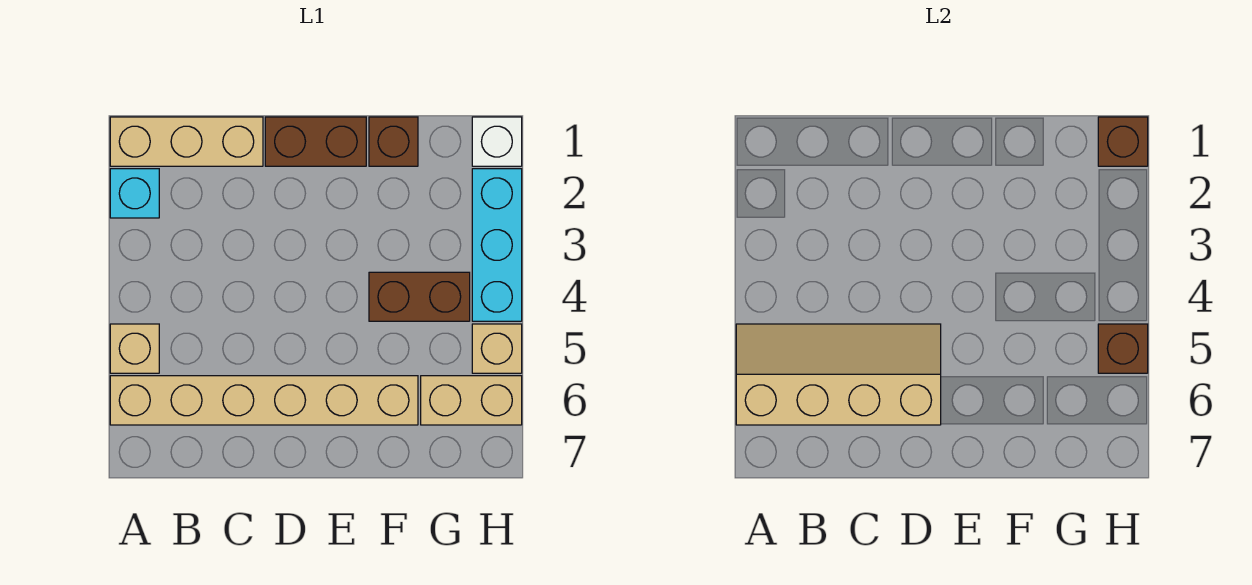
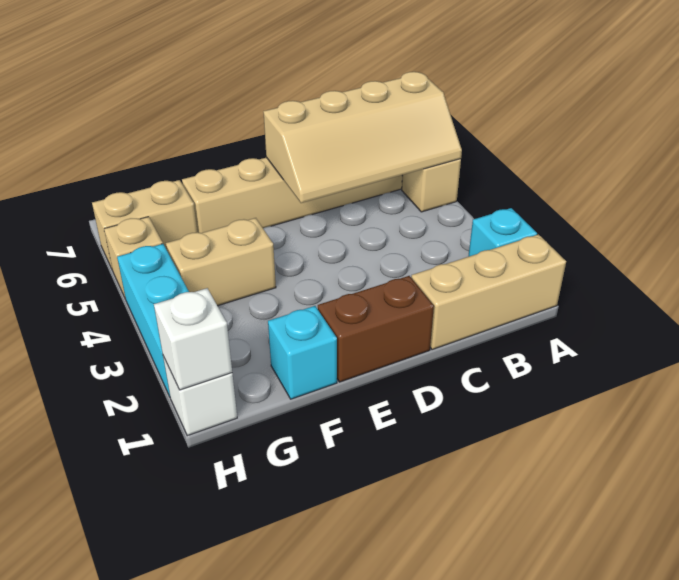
brown 1x1 brick [369,117,418,166] -> cyan 1x1 brick [268,306,337,399]
brown 1x2 brick [369,272,470,321] -> tan 1x2 brick [166,218,276,306]
brown 1x1 brick [1098,117,1148,166] -> white 1x1 brick [154,288,232,390]
brown 1x1 brick [1098,324,1148,373] -> none

